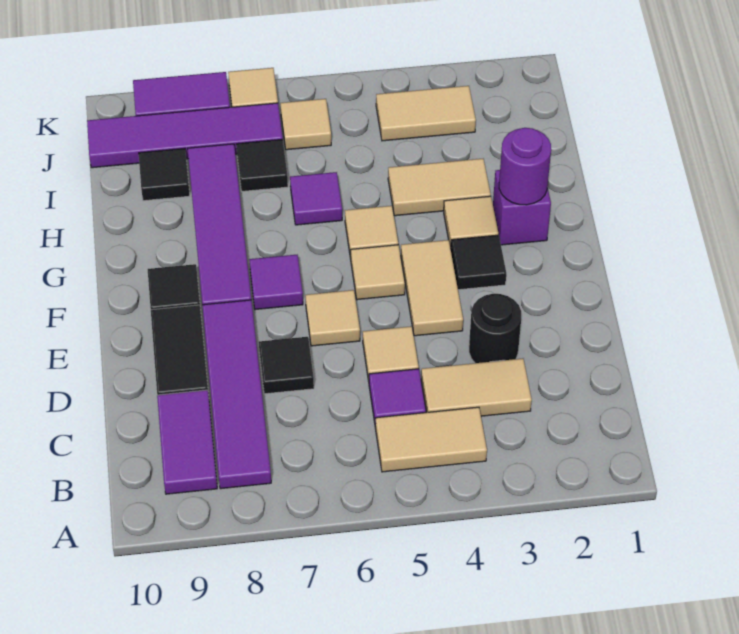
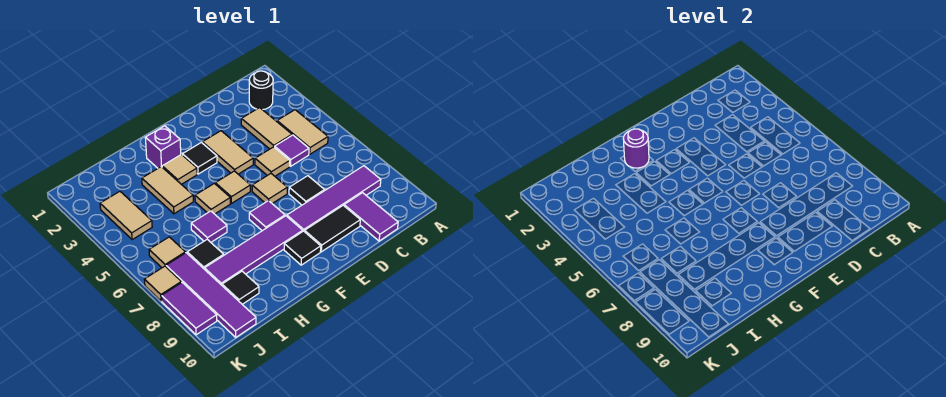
purple 1x2 tile [157,390,217,494] -> purple 1x2 tile turned to [344,193,398,241]
black 1x1 round brick [469,294,521,363] -> black 1x1 round brick moved to [249,71,273,110]
tan 1x2 tile [401,240,463,336] -> tan 1x2 tile turned to [202,131,253,174]

